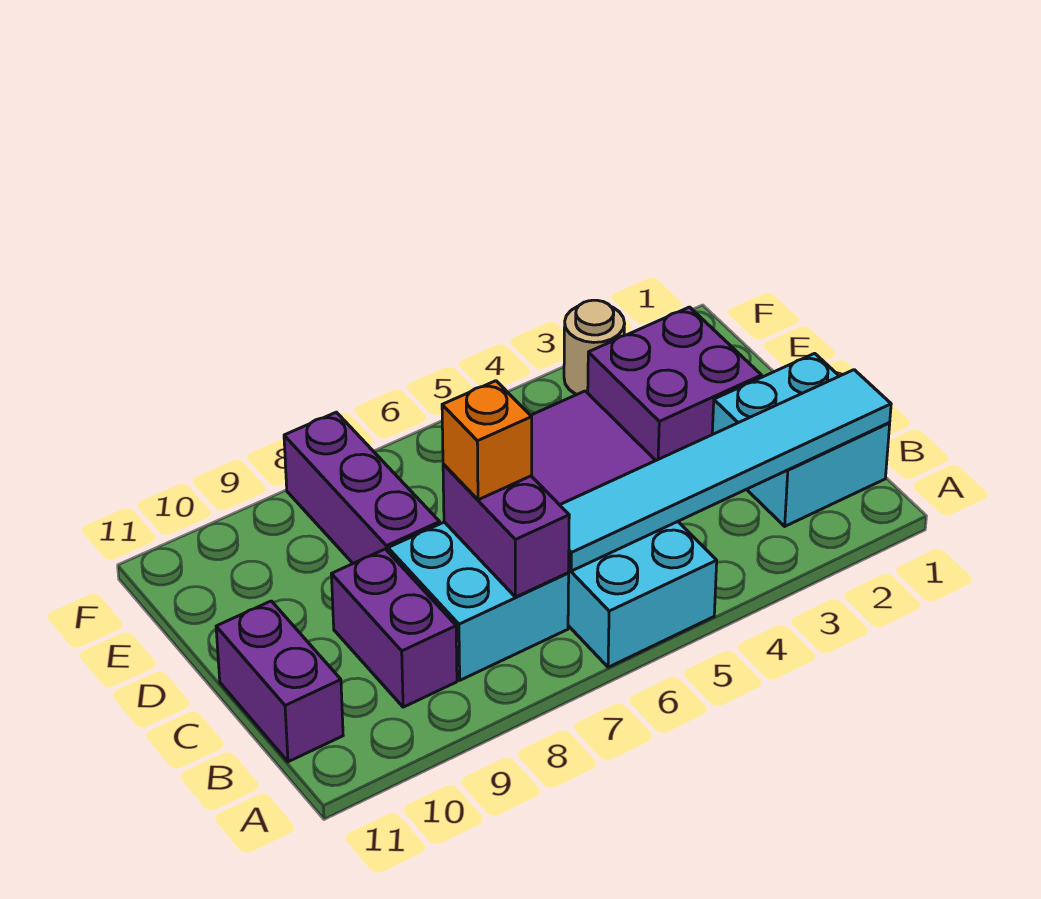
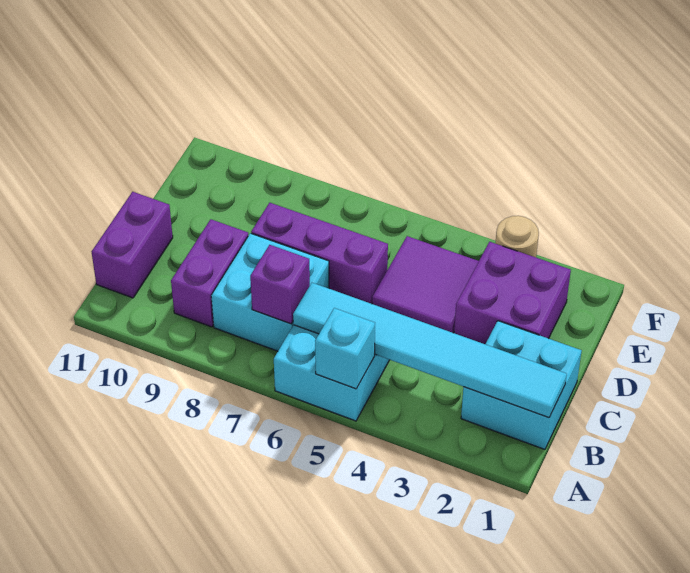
none -> cyan 1x1 brick [315,308,375,389]
purple 1x2 brick [443,464,569,597] -> purple 1x1 brick [250,245,310,324]
orange 1x1 brick [442,381,532,500] -> none
purple 1x3 brick [284,412,440,563] -> purple 1x3 brick turned to [251,203,388,304]

